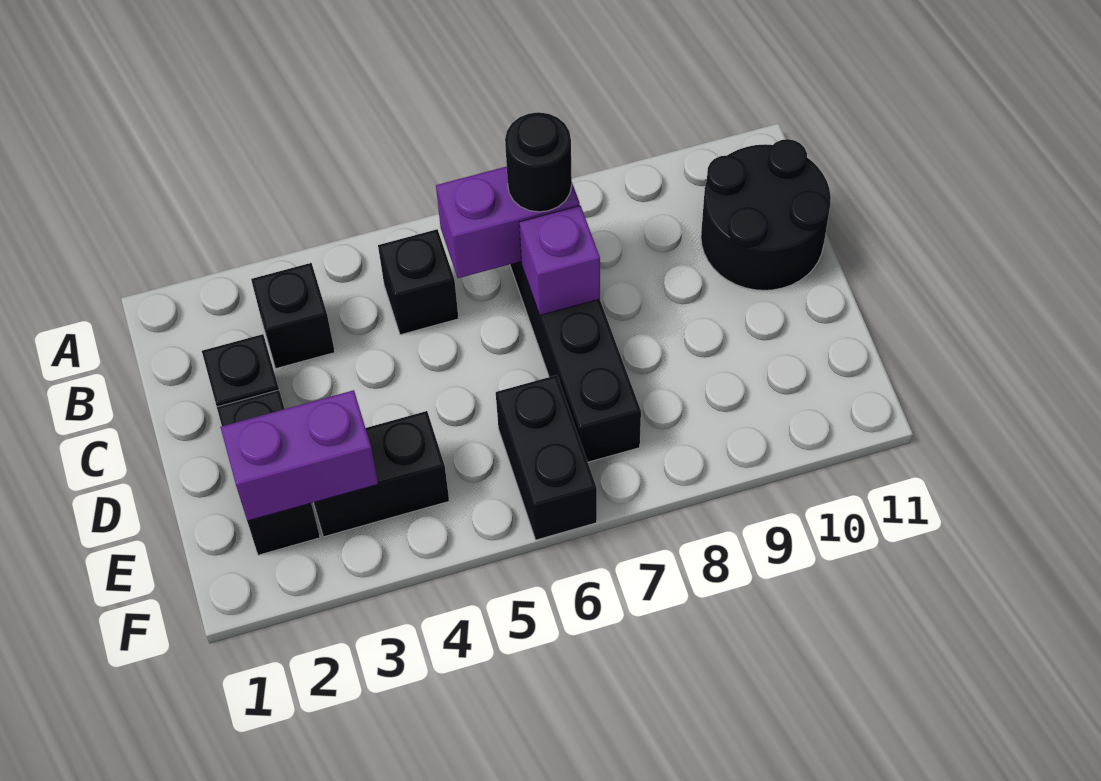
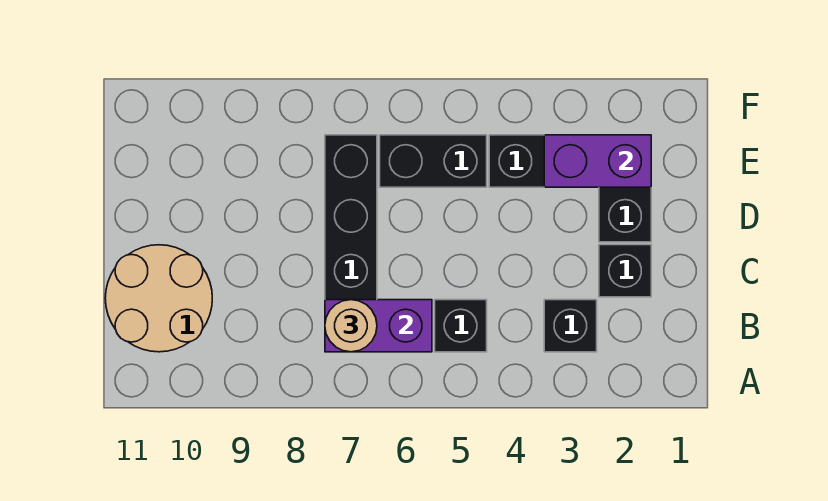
black 1x1 round brick [505,112,572,212] -> tan 1x1 round brick [325,300,377,352]
black 2x2 round brick [701,139,831,290] -> tan 2x2 round brick [105,245,212,352]
purple 1x1 brick [519,206,600,315] -> none
black 1x2 brick [496,375,597,540] -> black 1x2 brick turned to [380,135,487,187]

